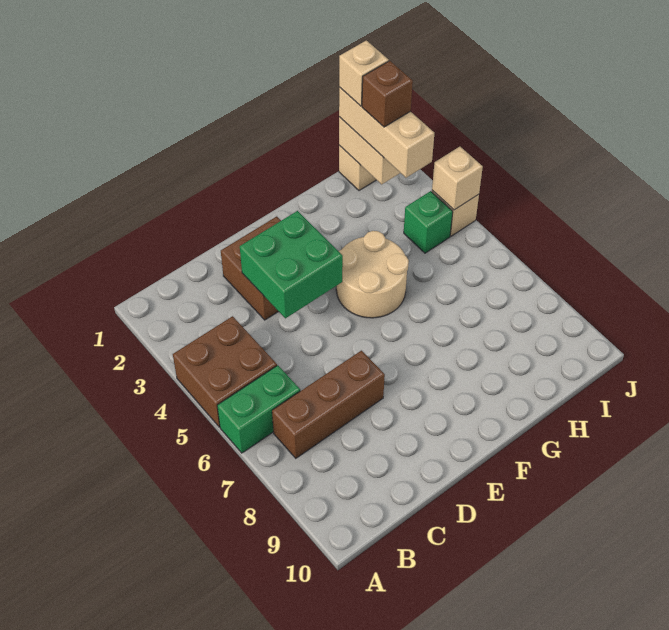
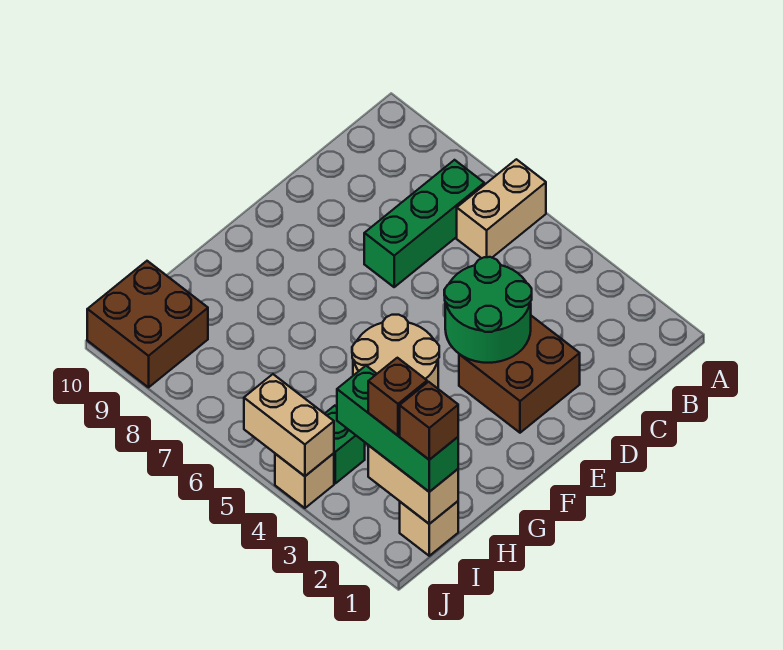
brown 2x2 brick [173,316,277,427] -> brown 2x2 brick moved to [87,261,208,387]
green 1x2 brick [217,365,300,453] -> tan 1x2 brick [457,159,546,258]
brown 1x3 brick [272,351,385,458] -> green 1x3 brick [364,160,484,287]
green 2x2 brick [240,211,343,318] -> green 2x2 round brick [444,257,532,363]
tan 1x3 brick [339,87,434,178] -> green 1x3 brick [337,366,458,492]
tan 1x1 brick [339,40,389,106] -> brown 1x1 brick [400,382,458,460]
tan 1x1 brick [432,147,483,210] -> tan 1x2 brick [244,374,334,476]

